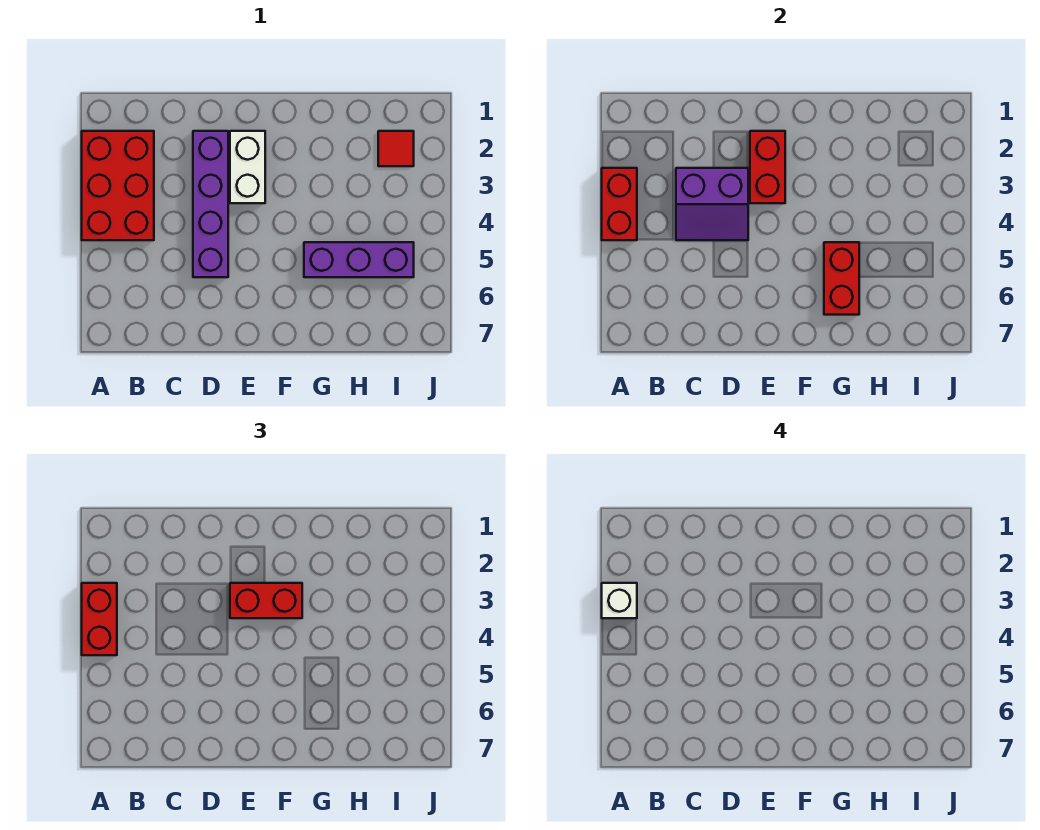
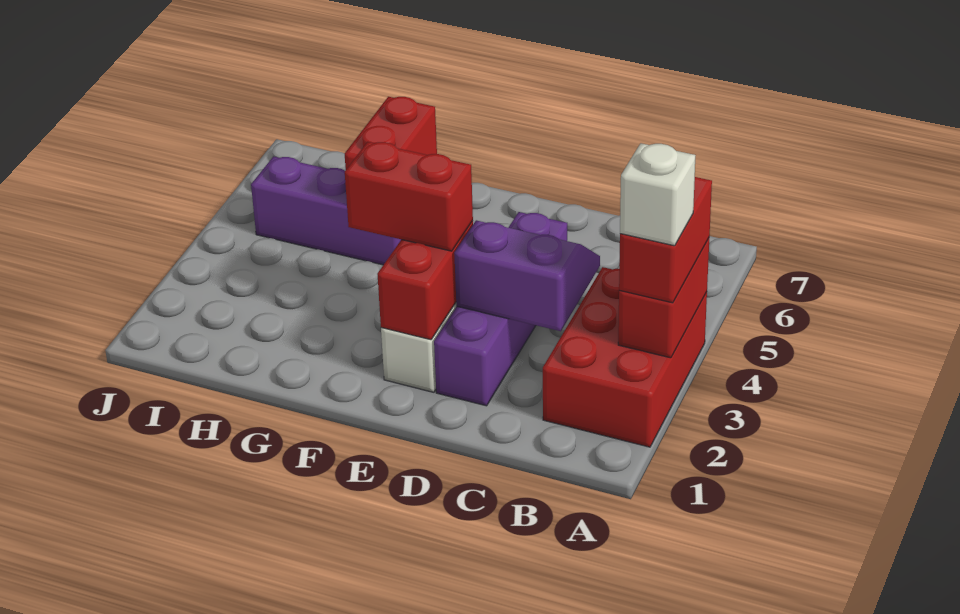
red 1x1 tile [378,131,414,166] -> none

